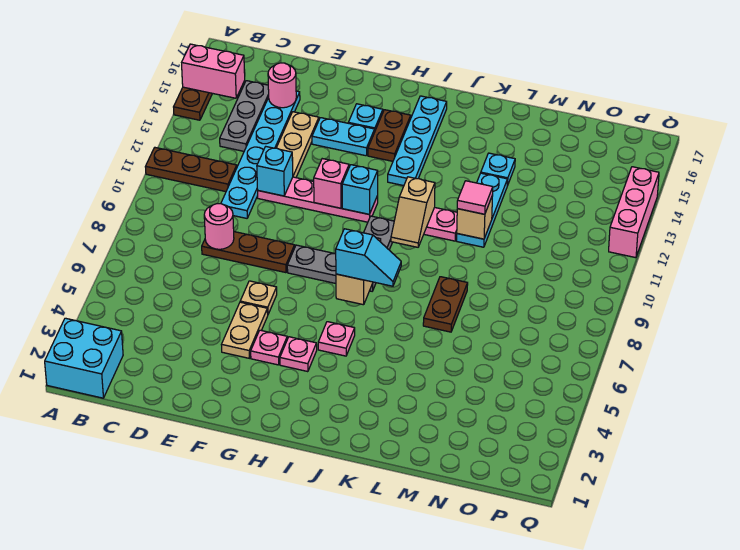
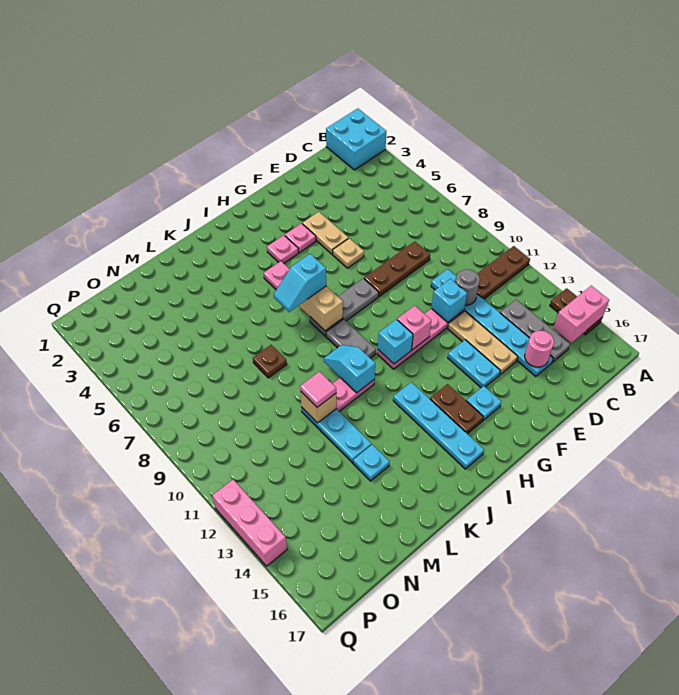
pink 1x1 round brick [204,204,234,249] -> none
none -> grey 1x1 round brick [455,270,480,305]
cyan 1x2 plate [312,118,375,156] -> cyan 1x2 plate turned to [448,340,500,388]
tan 1x2 slope [391,177,435,247] -> cyan 1x2 slope [323,345,375,393]
brown 1x2 plate [423,277,468,332] -> brown 1x1 plate [253,345,287,378]

